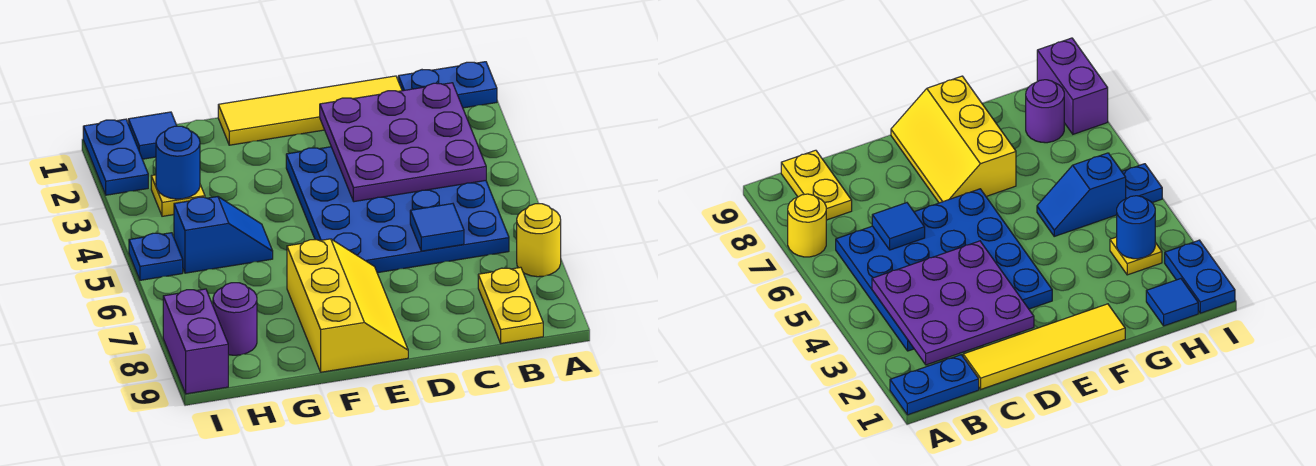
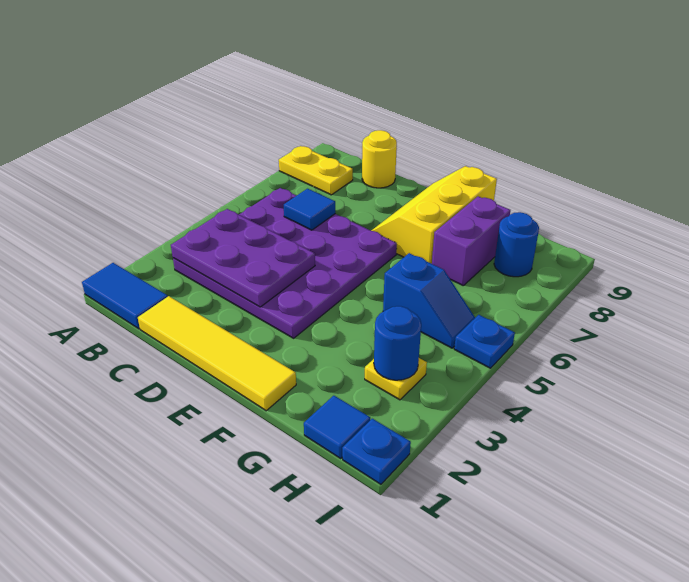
blue 1x2 plate [398,62,497,108] -> blue 1x2 tile [82,263,168,329]
yellow 1x1 round brick [517,204,561,277] -> yellow 1x1 round brick moved to [362,130,397,188]
purple 3x3 plate [320,83,486,202] -> purple 2x3 plate [171,209,315,307]
blue 4x4 plate [286,147,509,273] -> purple 4x4 plate [173,188,397,338]
yellow 1x2 plate [478,267,543,343] -> yellow 1x2 plate turned to [279,146,353,195]
blue 1x2 slope [174,197,273,273] -> blue 1x2 slope turned to [383,253,475,348]
purple 1x1 round brick [213,283,257,355] -> blue 1x1 round brick [494,212,539,277]
blue 1x2 plate [83,119,148,195] -> blue 1x1 plate [342,419,411,484]
purple 1x2 brick [163,289,228,394] -> purple 1x2 brick moved to [432,196,510,285]

